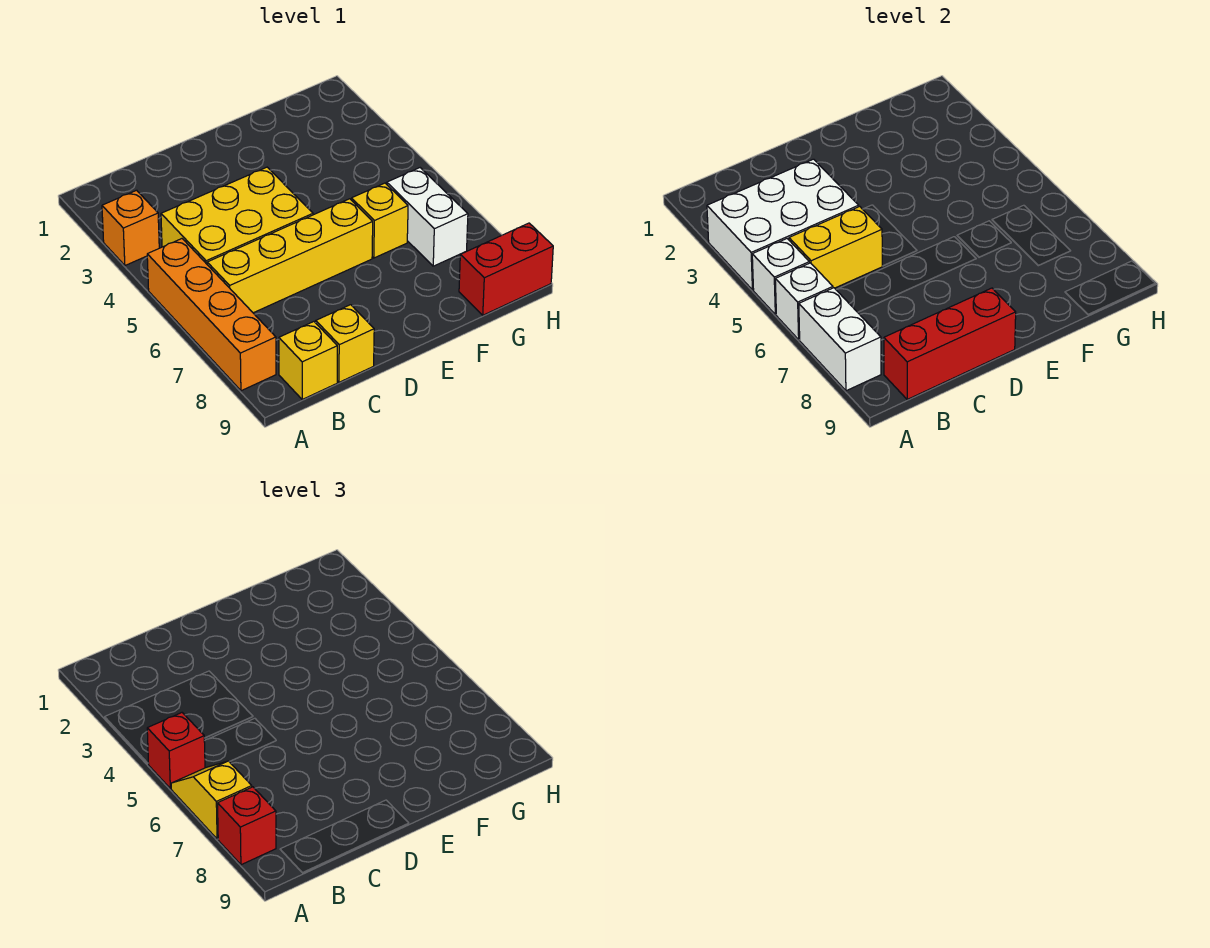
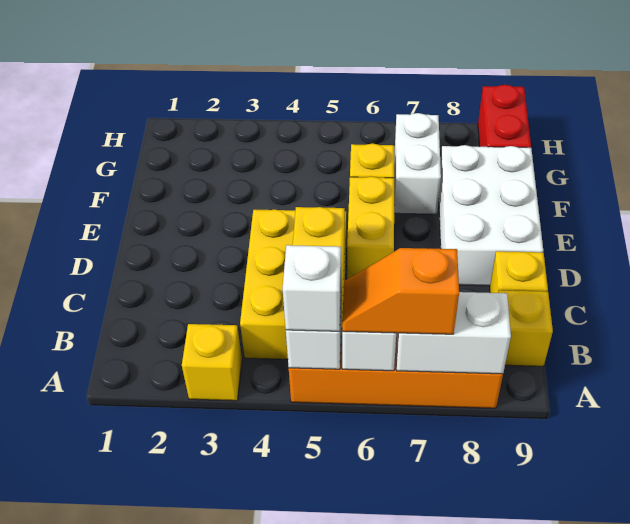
orange 1x1 brick [102,190,159,265] -> yellow 1x1 brick [182,324,242,401]
white 2x3 brick [707,159,859,290] -> white 2x3 brick moved to [439,145,543,286]
red 1x1 brick [147,713,205,789] -> white 1x1 brick [283,245,341,331]
yellow 1x2 slope [171,761,252,839] -> orange 1x2 slope [342,248,459,334]
red 1x1 brick [218,787,276,865] -> none
yellow 1x4 brick [207,199,373,313] -> yellow 1x2 brick [347,177,394,279]
red 1x3 brick [884,288,1016,399] -> none
white 1x2 brick [387,168,468,266] -> white 1x2 brick turned to [394,113,441,214]

